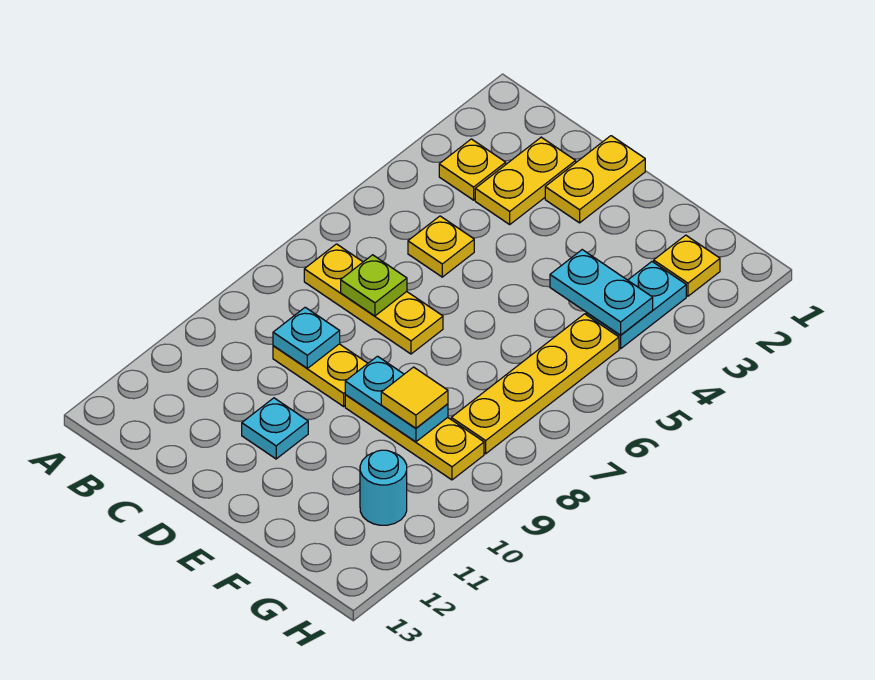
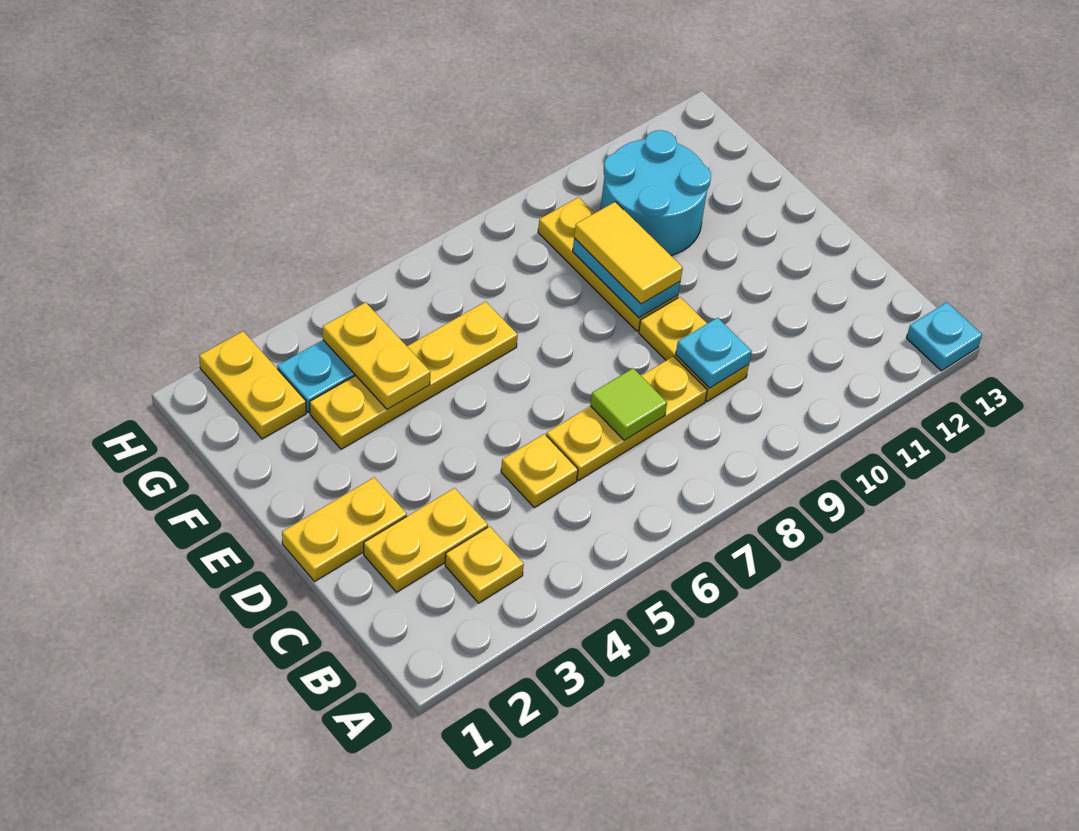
yellow 1x3 plate [304,244,443,354] -> yellow 1x3 plate turned to [546,356,707,480]
lime 1x1 plate [341,255,407,316] -> lime 1x1 tile [590,368,667,441]
cyan 1x1 plate [242,398,308,459] -> cyan 1x1 plate moved to [906,302,982,371]
cyan 1x2 plate [550,250,653,335] -> yellow 1x2 plate [323,302,430,410]
yellow 1x1 tile [381,367,448,428] -> yellow 1x2 tile [574,202,683,304]
yellow 1x1 plate [654,235,720,296] -> yellow 1x2 plate [199,331,306,439]
yellow 1x4 plate [451,314,619,454] -> yellow 1x4 plate moved to [310,302,518,449]
cyan 1x1 round brick [360,450,407,525] -> cyan 2x2 round brick [600,130,711,256]

